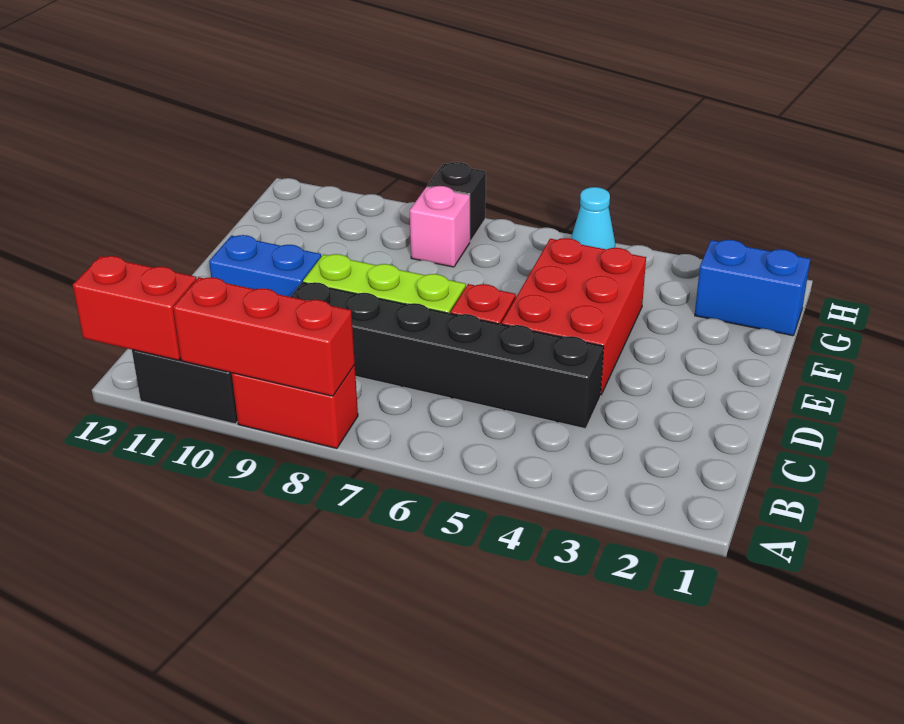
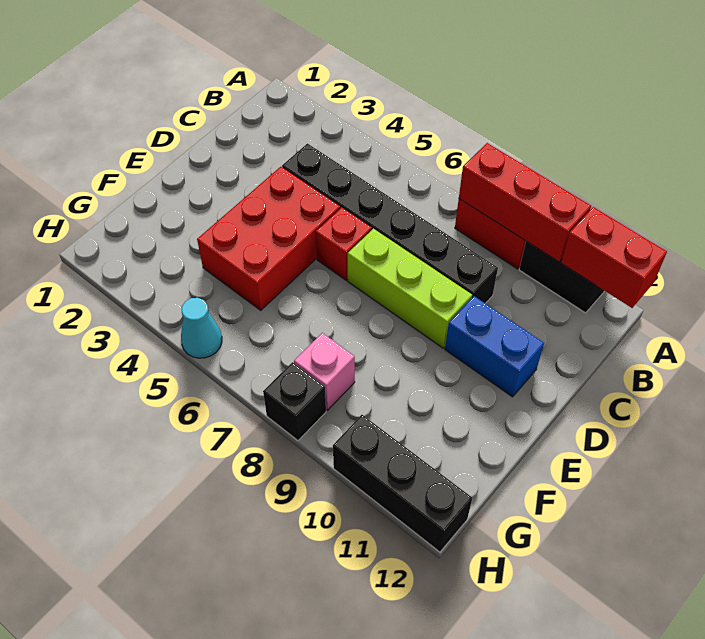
blue 1x2 brick [695,240,810,336] -> none
none -> black 1x3 brick [333,415,472,552]

